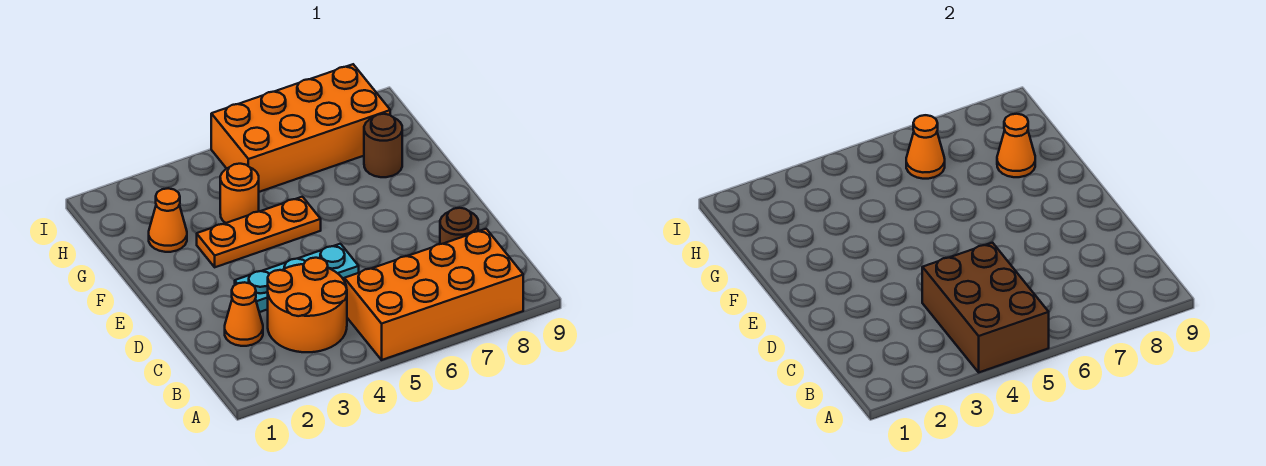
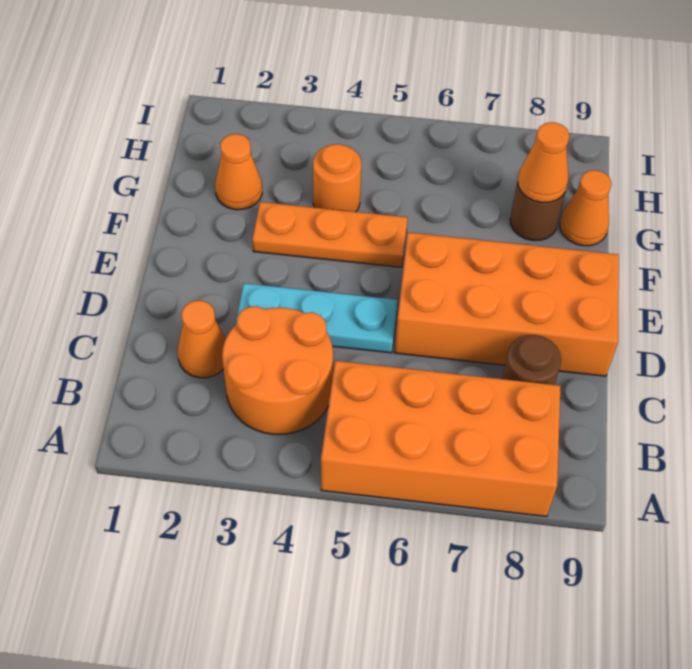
brown 2x3 brick [922,243,1049,372] -> none
orange 2x4 brick [211,64,390,192] -> orange 2x4 brick moved to [395,232,619,376]
orange 1x1 cone [906,115,945,179] -> orange 1x1 cone moved to [560,170,612,246]

